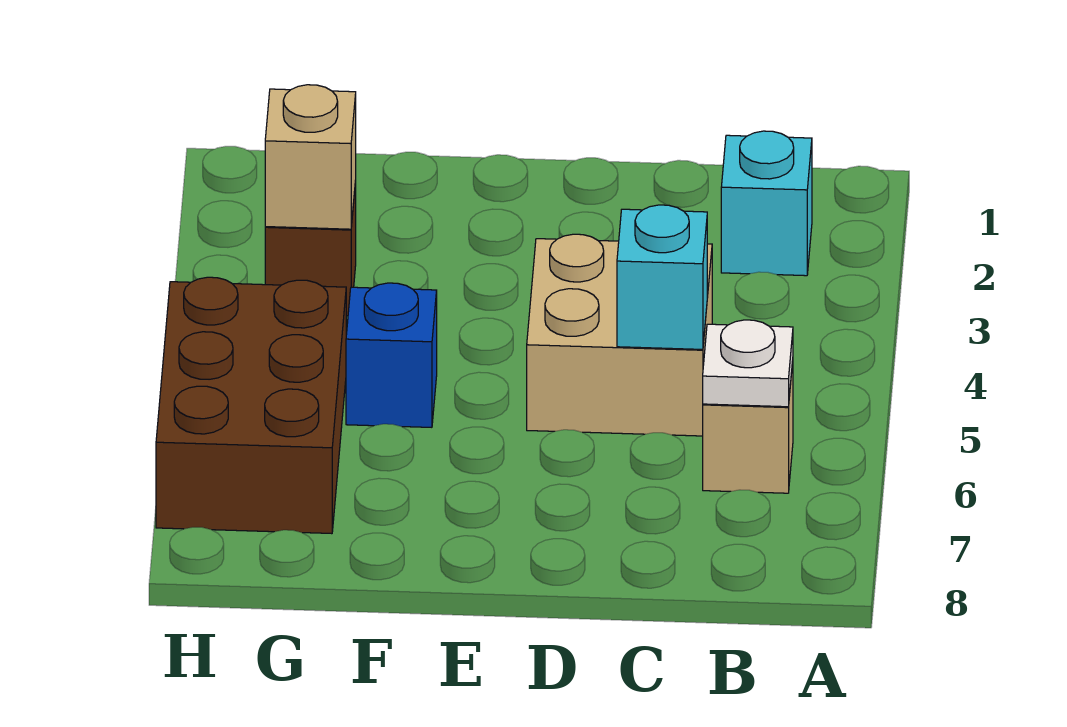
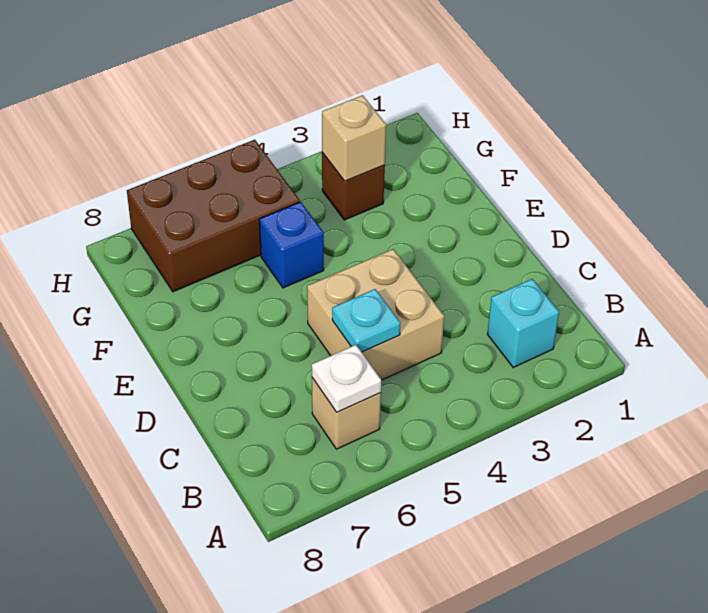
cyan 1x1 brick [617,205,707,349] -> cyan 1x1 plate [332,289,400,352]

